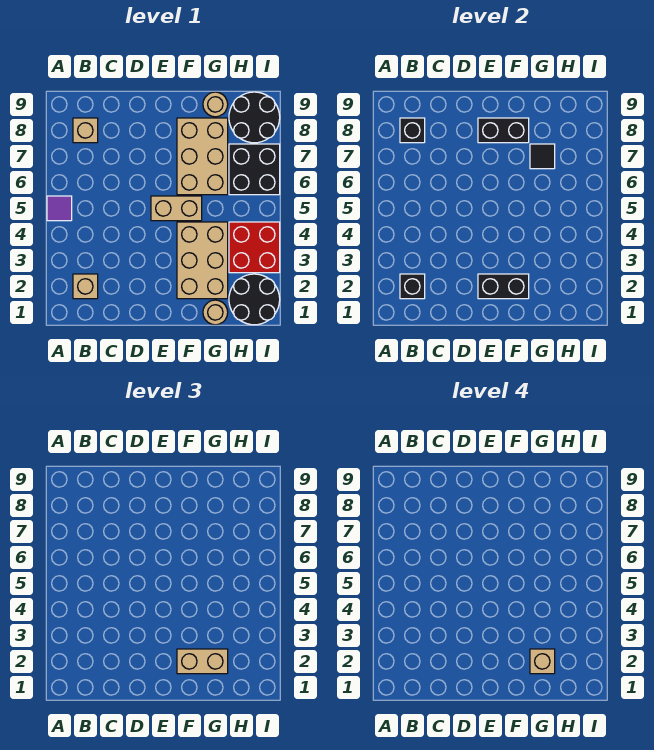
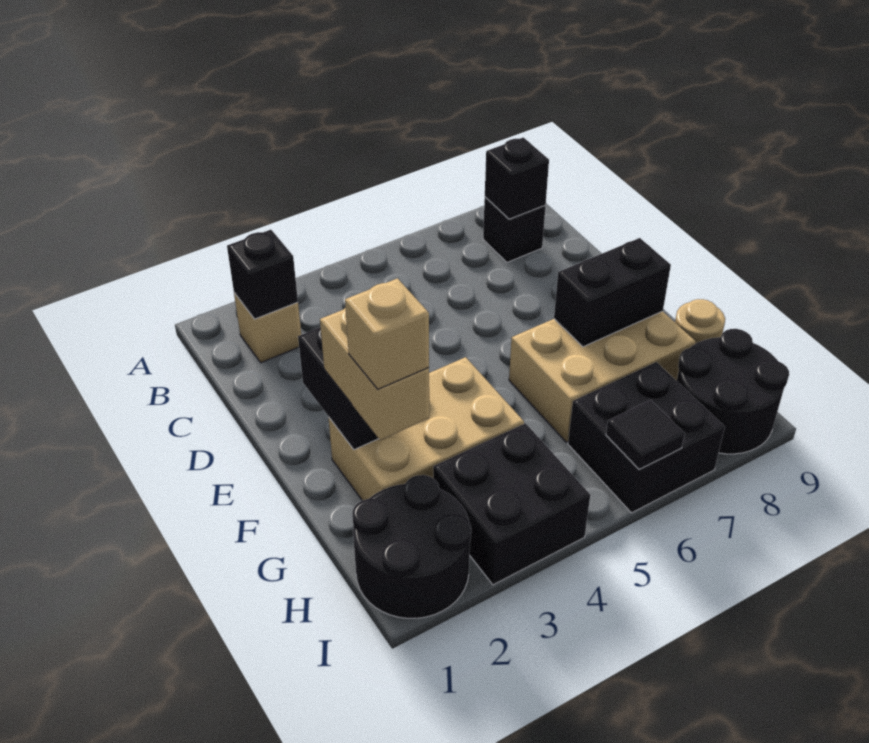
purple 1x1 tile [47,196,72,221] -> none
tan 1x1 brick [73,118,98,143] -> black 1x1 brick [483,197,546,262]
tan 1x2 brick [151,196,202,221] -> none
black 1x2 brick [478,118,529,143] -> black 1x2 brick turned to [554,238,671,347]
tan 1x1 round brick [203,300,228,325] -> none
black 1x1 tile [530,144,555,169] -> black 1x1 tile moved to [606,400,685,469]
red 2x2 brick [229,222,280,273] -> black 2x2 brick [433,423,590,585]

